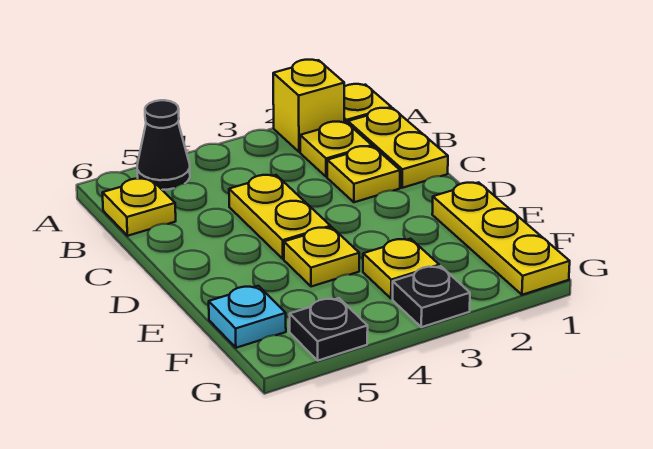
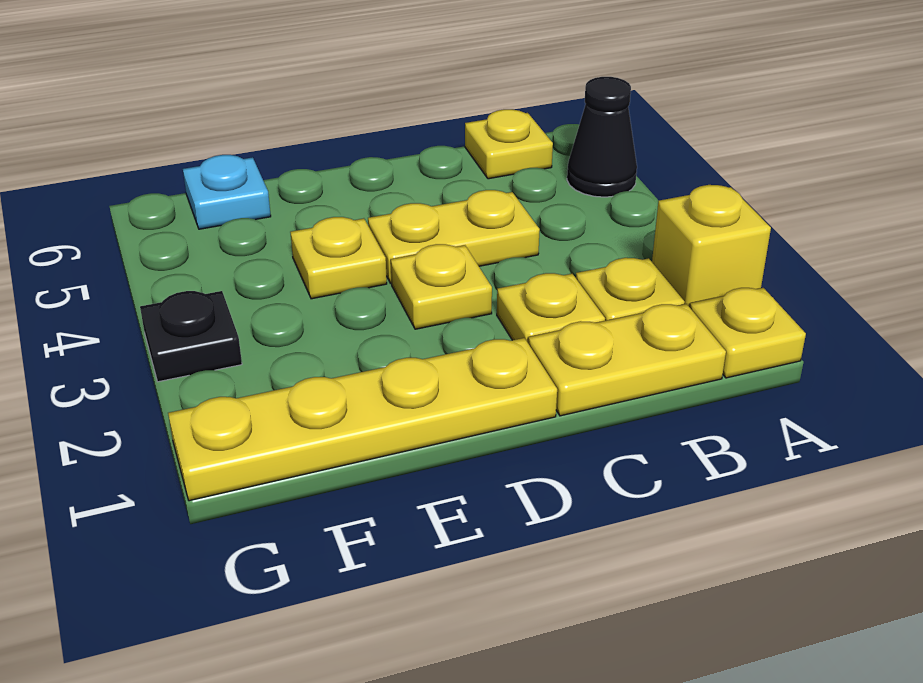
yellow 1x3 plate [432,182,570,295] -> yellow 1x4 plate [168,338,557,501]
yellow 1x1 plate [363,239,439,299] -> yellow 1x1 plate moved to [391,244,492,329]
black 1x1 plate [290,298,368,360] -> none

